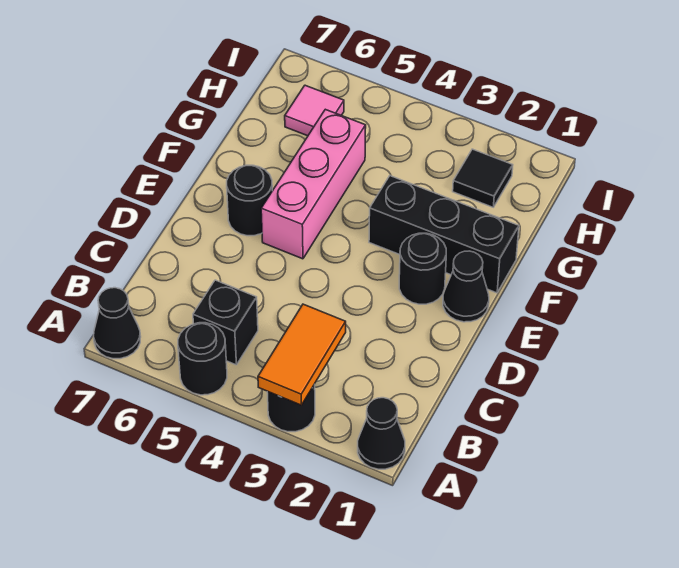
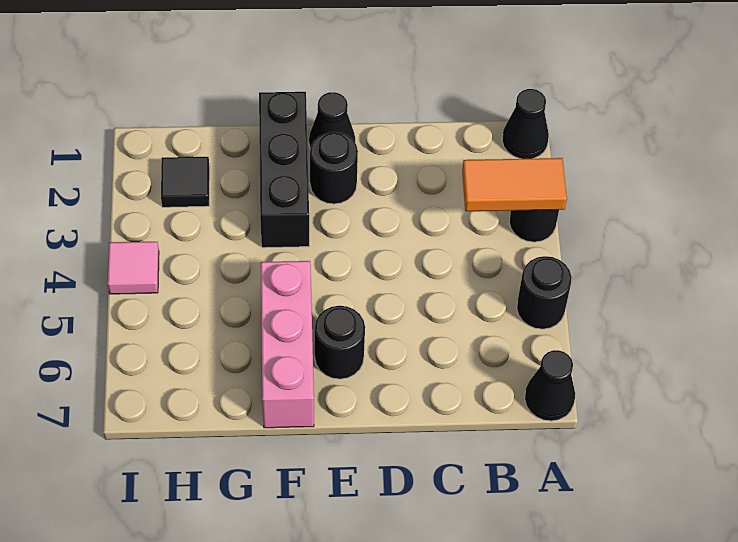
black 1x1 brick [193,280,258,365] -> none
pink 1x3 brick [261,109,366,259] -> pink 1x3 brick turned to [261,261,314,428]
pink 1x1 tile [285,85,344,136] -> pink 1x1 tile moved to [108,242,159,294]

